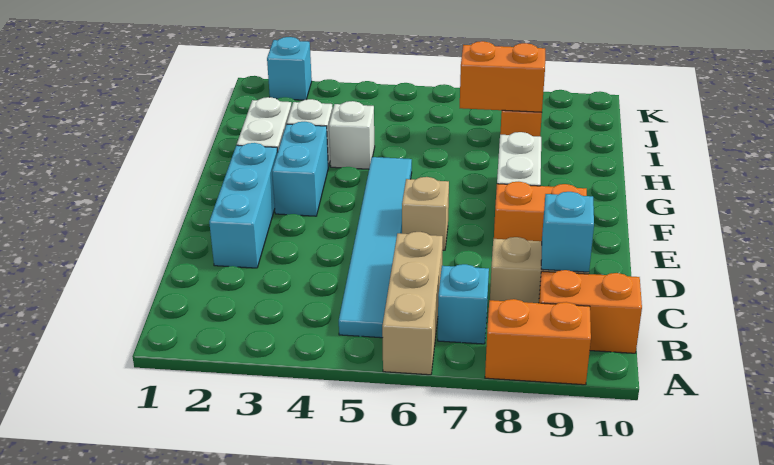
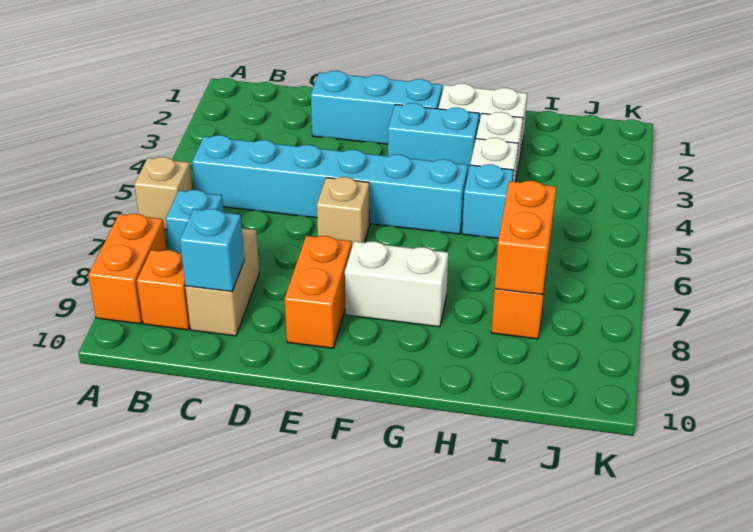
tan 1x3 brick [382,232,443,375] -> tan 1x1 brick [134,157,192,230]
cyan 1x6 tile [339,157,412,338] -> cyan 1x6 brick [192,135,468,234]
orange 1x2 brick [539,270,642,353] -> orange 1x1 brick [137,250,190,330]
cyan 1x1 brick [267,37,312,100] -> cyan 1x1 brick moved to [462,164,514,239]

